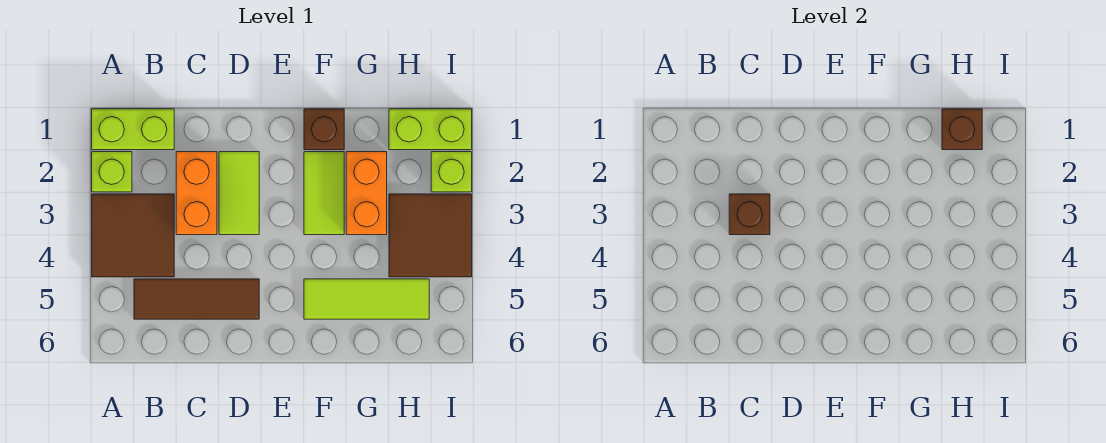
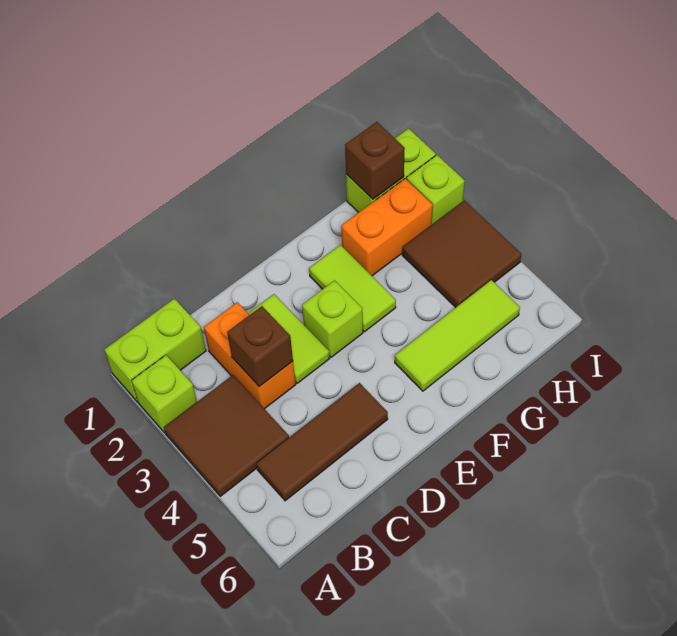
none -> lime 1x1 brick [302,280,363,357]
brown 1x1 brick [304,109,344,150] -> none
orange 1x2 brick [346,152,387,235] -> orange 1x2 brick turned to [341,179,433,276]

